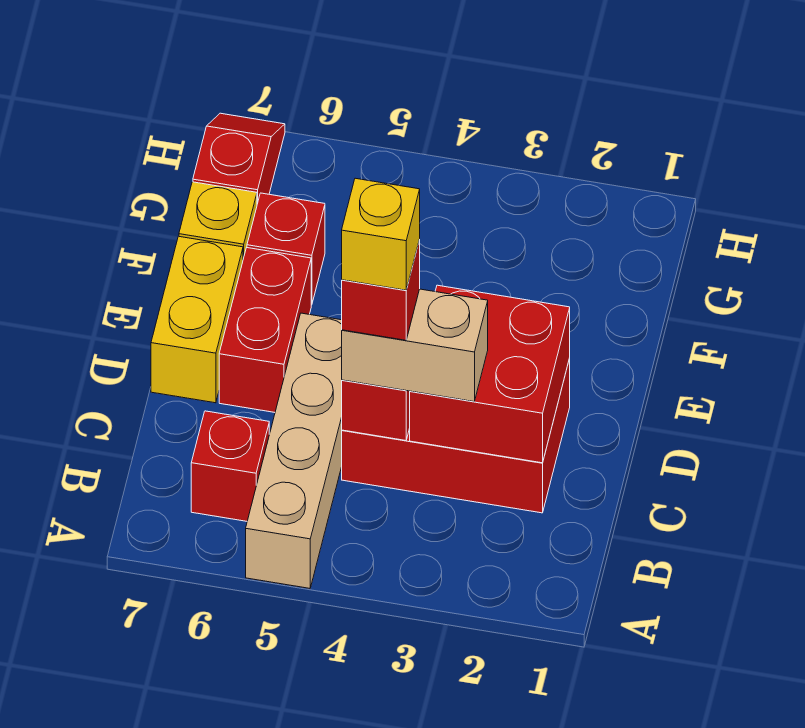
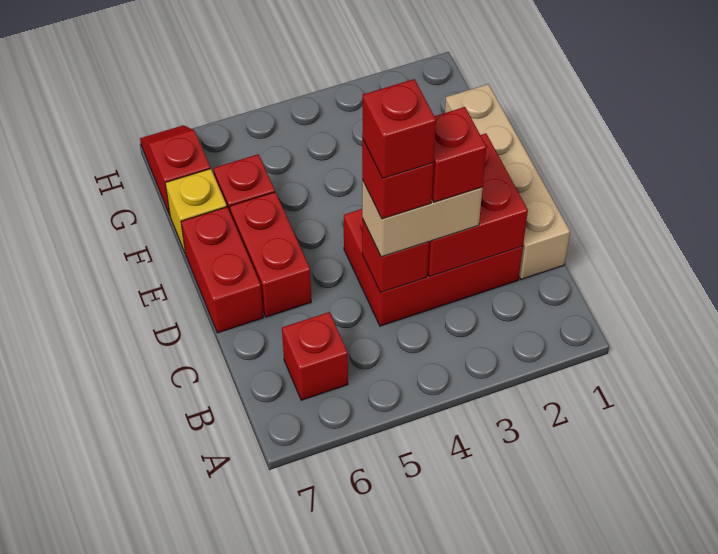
tan 1x4 brick [246,313,342,588] -> tan 1x4 brick moved to [445,84,570,279]
none -> red 1x1 brick [432,107,486,202]
yellow 1x1 brick [342,178,420,290] -> red 1x1 brick [362,79,436,178]
yellow 1x2 brick [151,236,243,403] -> red 1x2 brick [181,207,263,333]

